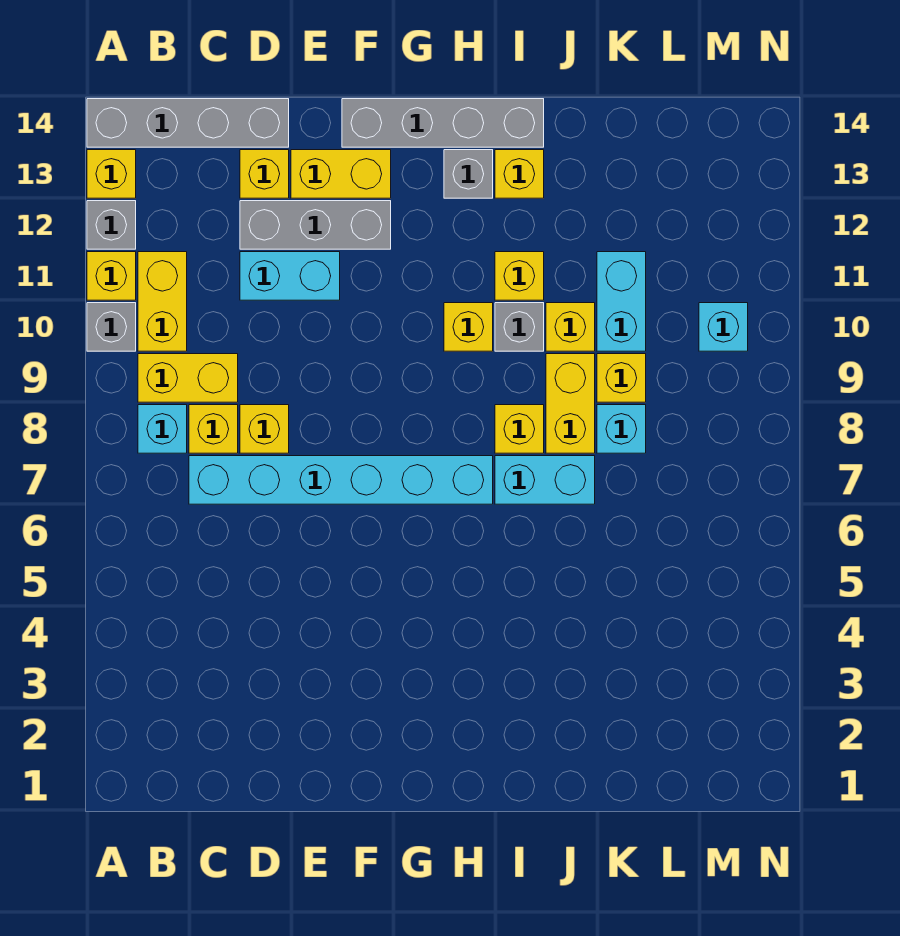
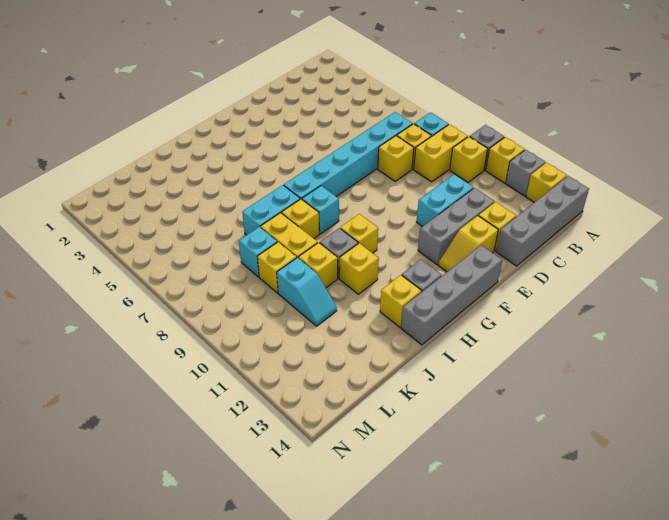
yellow 1x2 brick [138,252,187,351] -> yellow 1x1 brick [450,137,488,182]
yellow 1x2 brick [291,150,391,198] -> yellow 1x2 slope [439,216,498,272]
cyan 1x2 brick [597,252,646,351] -> cyan 1x2 slope [277,257,337,326]
cyan 1x1 brick [699,303,748,351] -> cyan 1x1 brick moved to [302,186,339,234]

